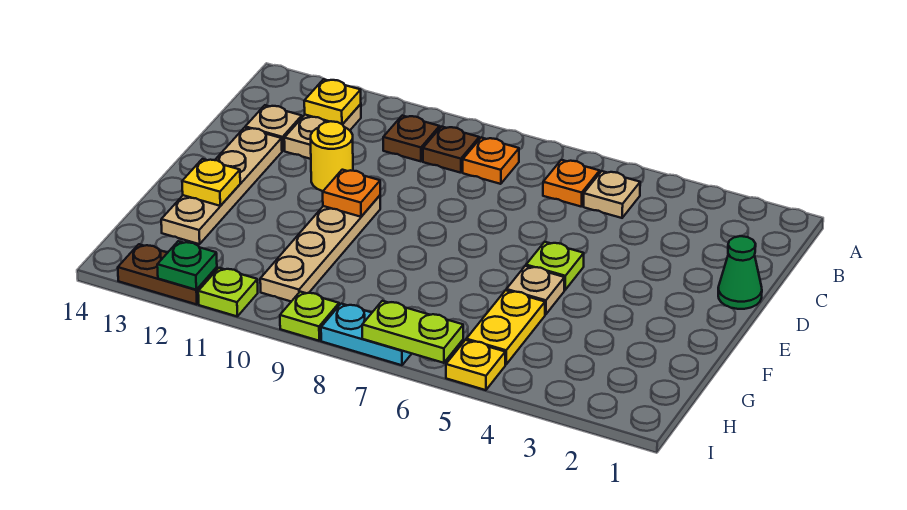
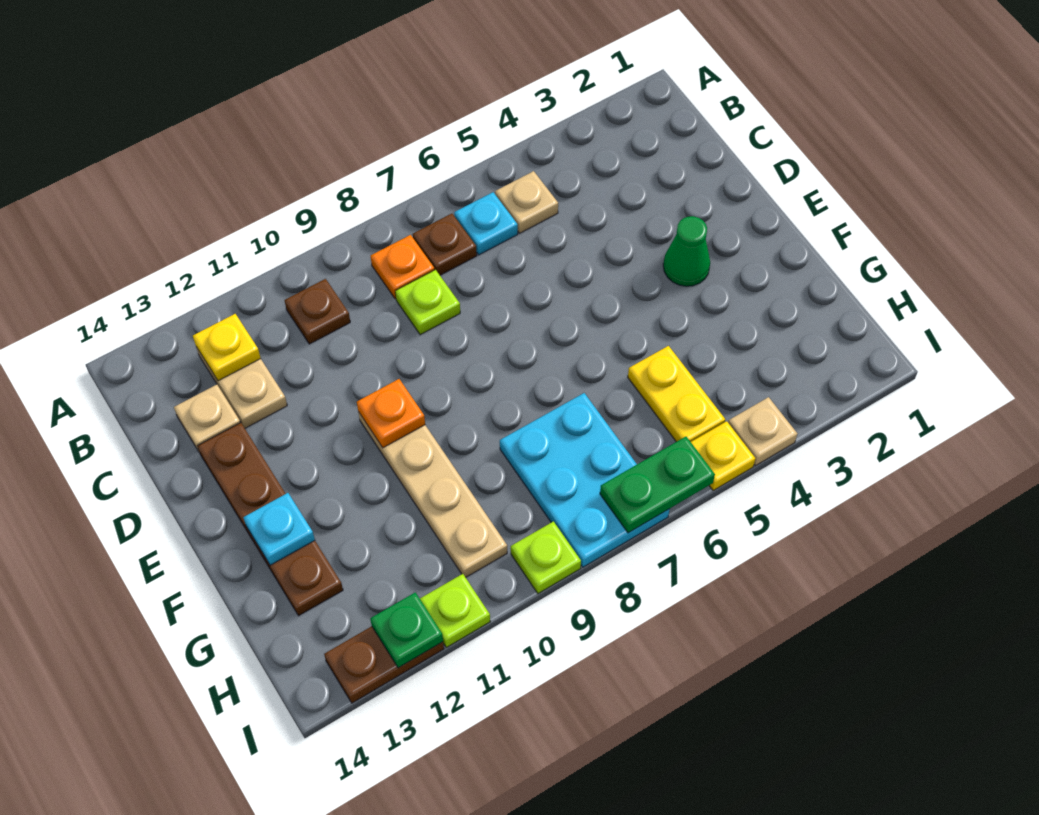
orange 1x1 plate [543,160,600,207] -> cyan 1x1 plate [454,192,518,255]
brown 1x1 plate [423,127,479,173] -> brown 1x1 plate moved to [413,214,477,275]
green 1x1 cone [718,236,762,309] -> green 1x1 cone moved to [663,216,710,286]
yellow 1x1 round brick [311,121,353,191] -> none
tan 1x4 plate [161,128,282,244] -> brown 1x4 plate [198,423,343,616]
lime 1x1 plate [526,242,584,290] -> lime 1x1 plate moved to [395,270,460,335]
tan 1x1 plate [506,266,565,315] -> tan 1x1 plate moved to [728,397,798,466]
yellow 1x1 plate [182,159,240,206] -> cyan 1x1 plate [243,493,315,565]
lime 1x2 plate [362,301,463,363] -> green 1x2 plate [600,437,715,533]
cyan 1x2 plate [321,304,412,365] -> cyan 2x3 plate [500,393,670,567]

